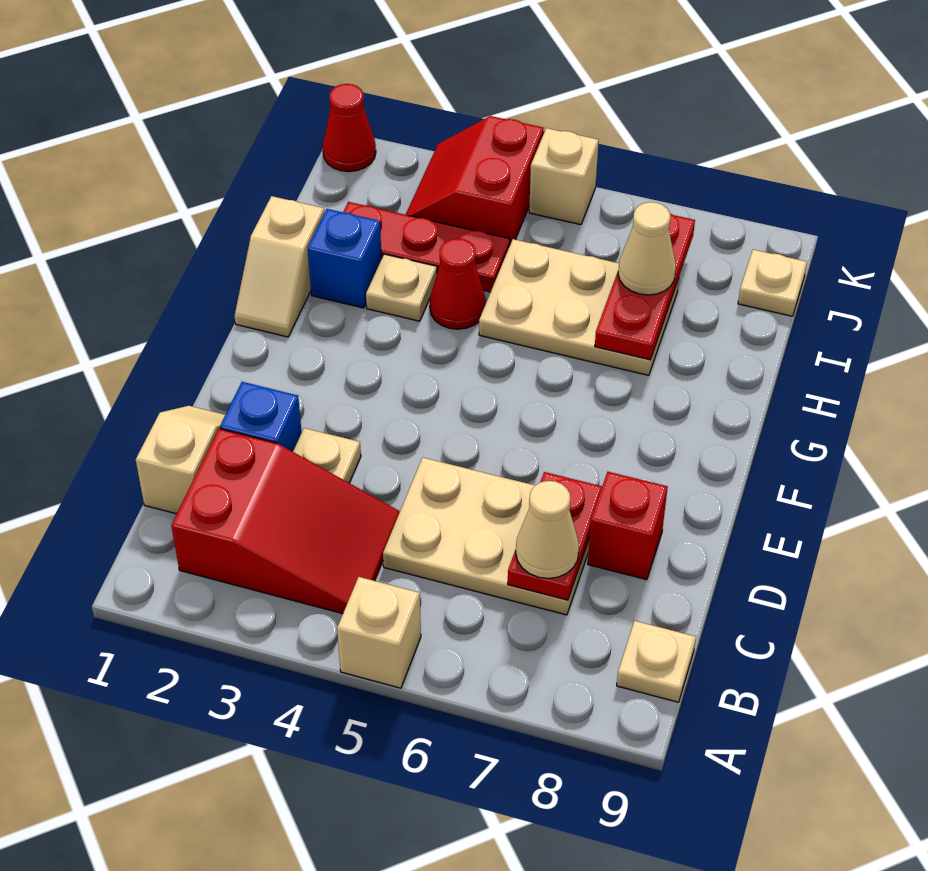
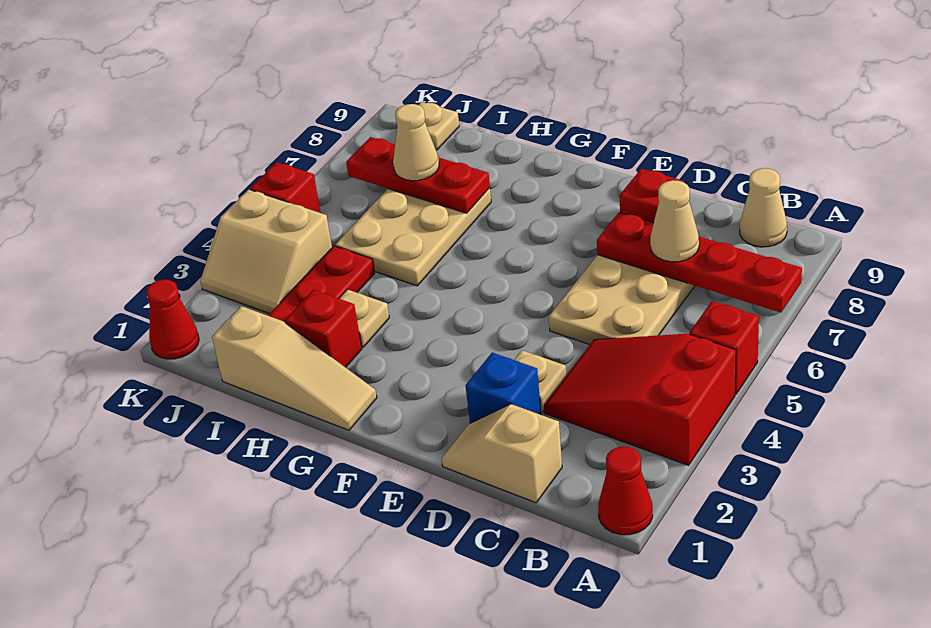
tan 1x1 brick [337,577,421,688] -> red 1x1 brick [689,301,759,394]
red 2x3 slope [171,429,400,614] -> red 2x3 slope turned to [544,334,736,465]
tan 1x1 plate [617,621,696,702] -> tan 1x1 cone [740,168,787,247]
red 1x2 plate [508,472,602,600] -> red 1x4 plate [597,212,802,313]
tan 1x2 slope [235,196,324,337] -> tan 1x3 slope [212,306,377,430]
blue 1x1 brick [308,209,382,308] -> red 1x1 brick [285,290,362,367]
red 1x1 cone [430,239,486,329] -> red 1x1 cone moved to [598,446,653,535]
red 2x2 slope [406,116,543,244] -> tan 2x2 slope [200,190,332,314]
tan 1x1 brick [529,128,599,225] -> red 1x1 brick [250,162,321,213]

